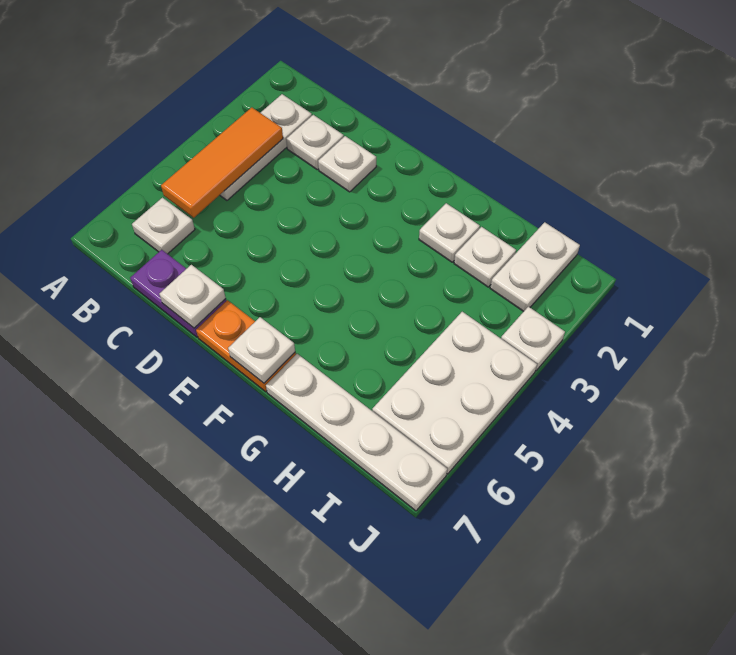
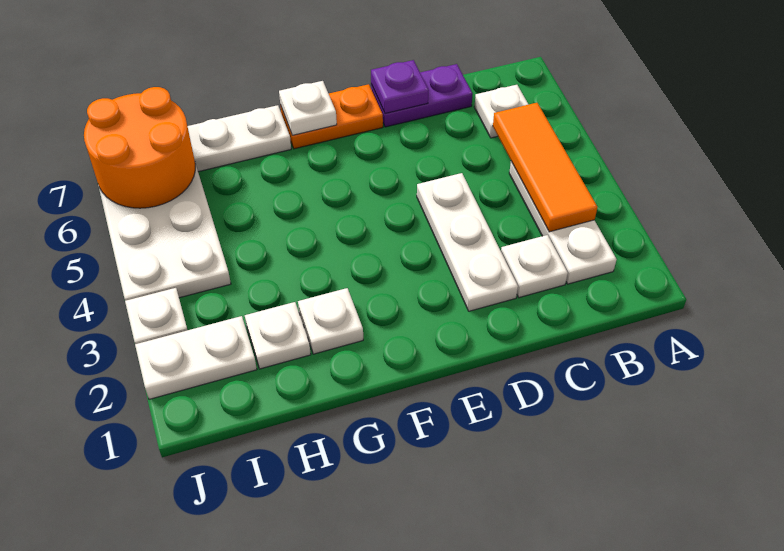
white 1x1 plate [318,136,376,192] -> white 1x3 plate [417,173,518,311]
white 1x1 plate [159,265,226,328] -> purple 1x1 plate [371,60,429,113]
white 1x2 plate [490,222,580,311] -> white 1x2 plate turned to [135,316,257,399]
none -> orange 2x2 round brick [84,87,195,208]

